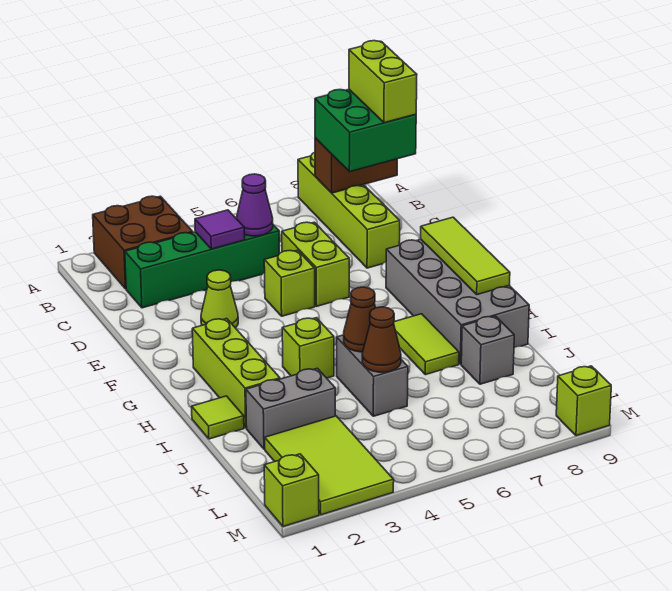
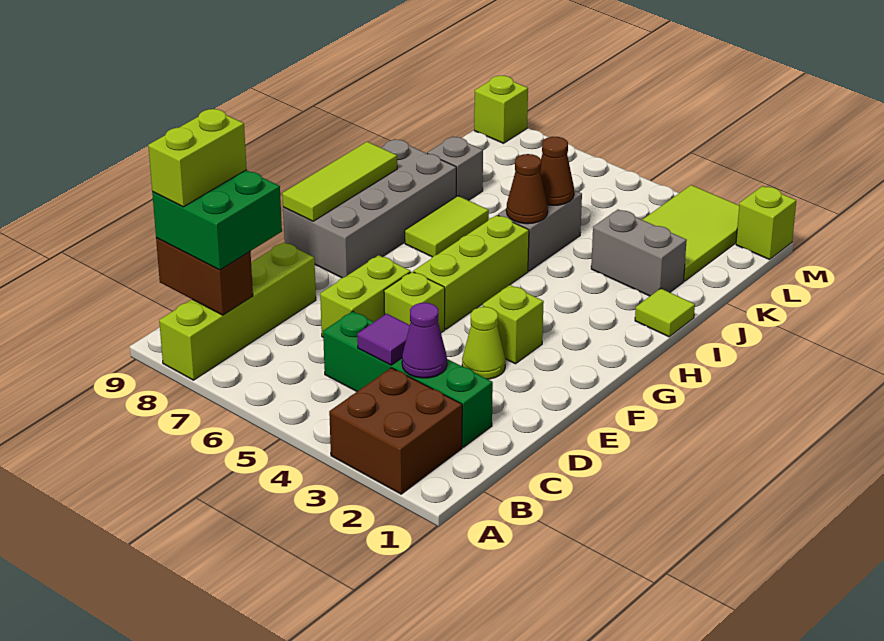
purple 1x1 cone [236,174,273,236] -> purple 1x1 cone moved to [402,303,447,378]
lime 1x3 brick [192,319,280,428] -> lime 1x3 brick moved to [414,215,529,329]
lime 1x1 brick [282,318,334,378] -> lime 1x1 brick moved to [483,285,544,364]

